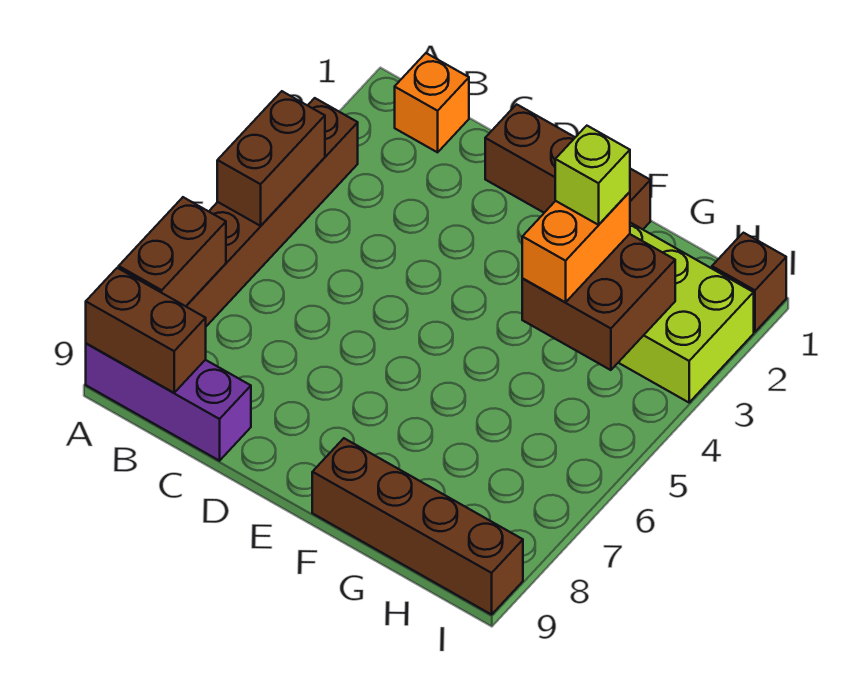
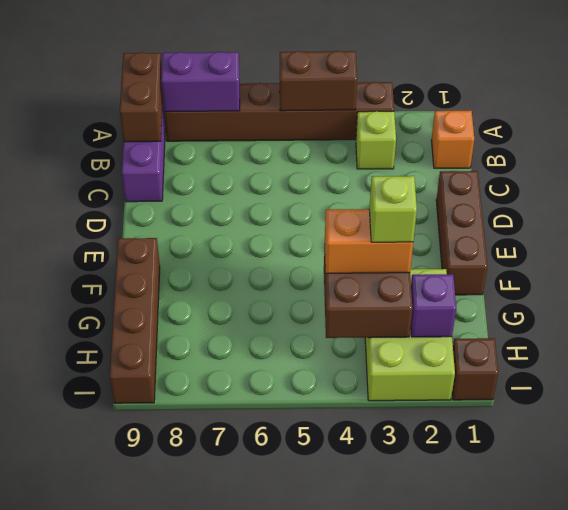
brown 1x2 brick [119,197,226,306] -> purple 1x2 brick [161,52,240,112]
none -> lime 1x1 brick [356,111,396,169]
none -> purple 1x1 brick [411,274,456,337]

